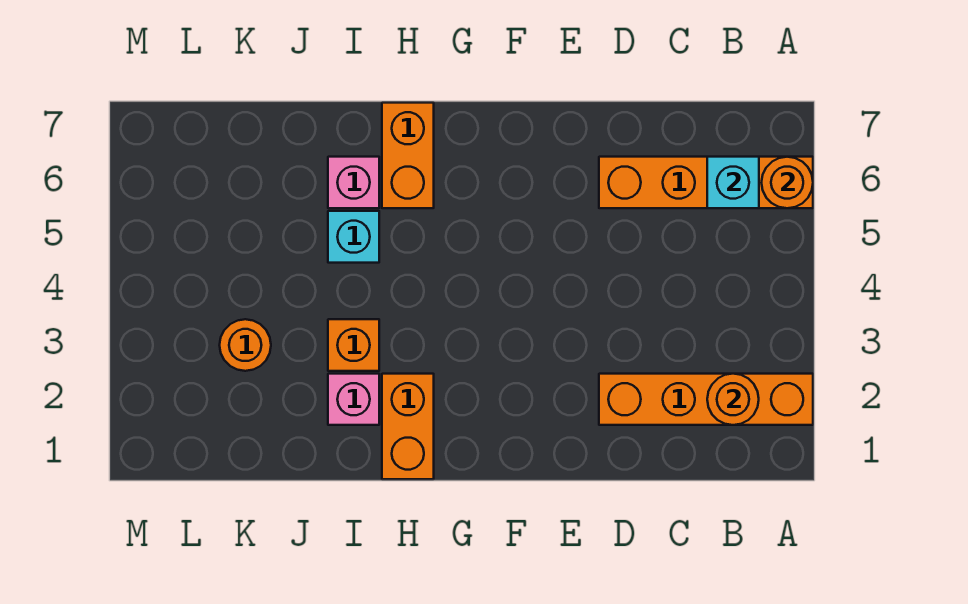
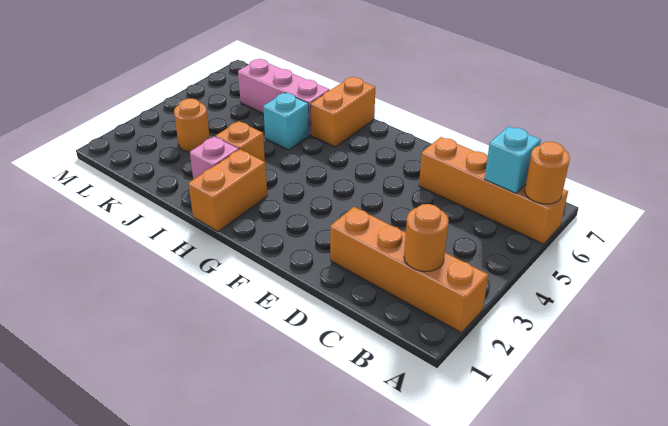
pink 1x1 brick [328,157,379,208] -> pink 1x3 brick [238,59,330,135]

